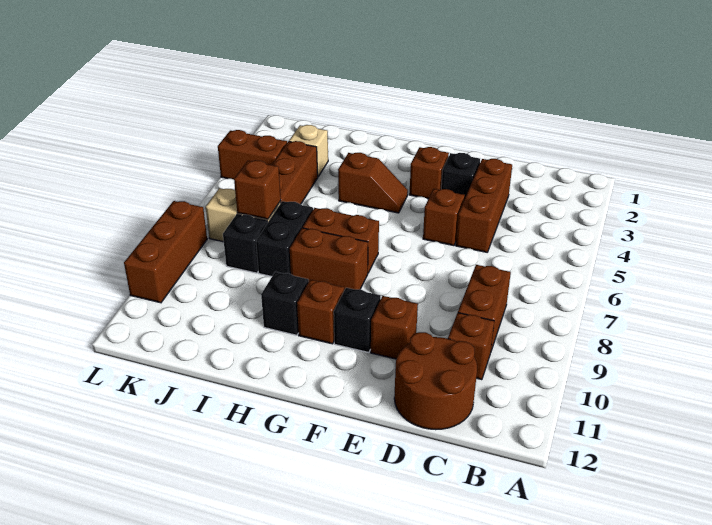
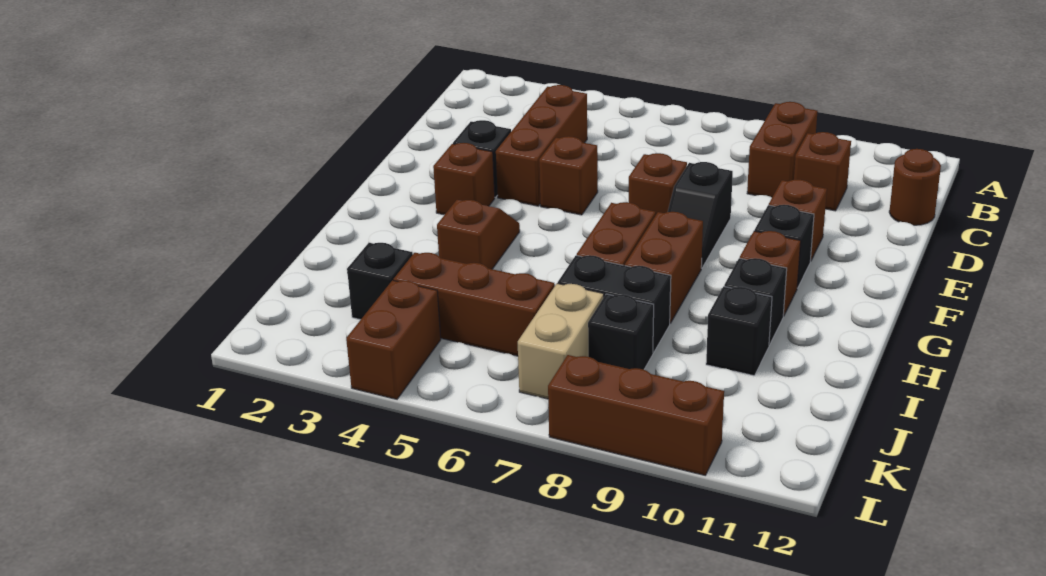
brown 1x2 brick [458,265,511,351] -> brown 1x2 brick turned to [747,102,818,197]
brown 2x2 round brick [394,332,477,430] -> brown 1x1 round brick [889,149,941,225]
brown 1x3 brick [456,159,512,252] -> brown 1x3 brick turned to [496,85,587,206]
none -> black 1x2 slope [668,162,733,268]
none -> black 1x1 brick [706,287,772,376]
tan 1x1 brick [289,125,328,177] -> black 1x1 brick [347,243,413,320]
brown 1x1 brick [234,160,281,219] -> brown 1x1 brick moved to [629,153,687,214]

